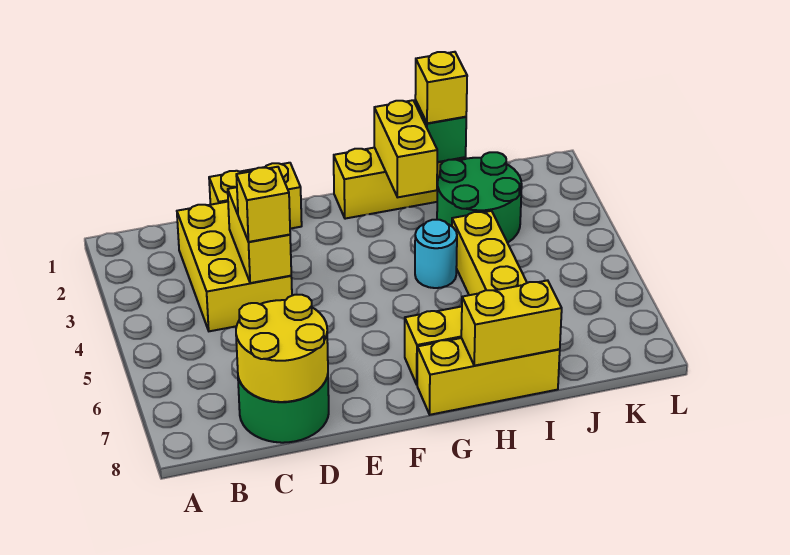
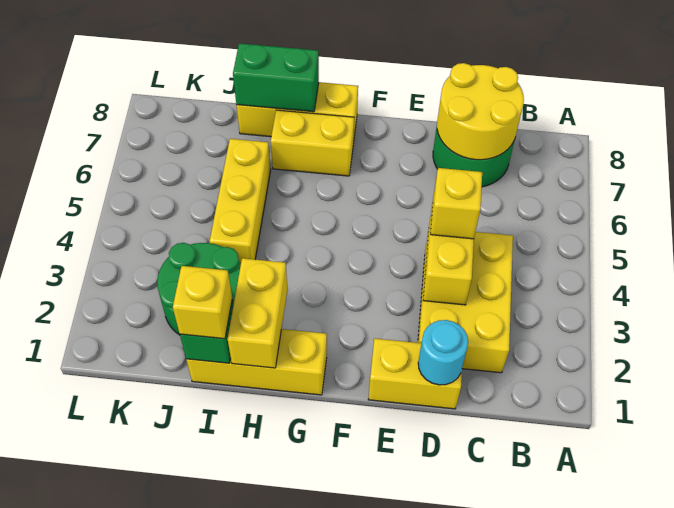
cyan 1x1 round brick [415,220,457,288] -> cyan 1x1 round brick moved to [418,320,468,385]
yellow 1x2 brick [461,280,562,366] -> green 1x2 brick [233,43,319,112]

